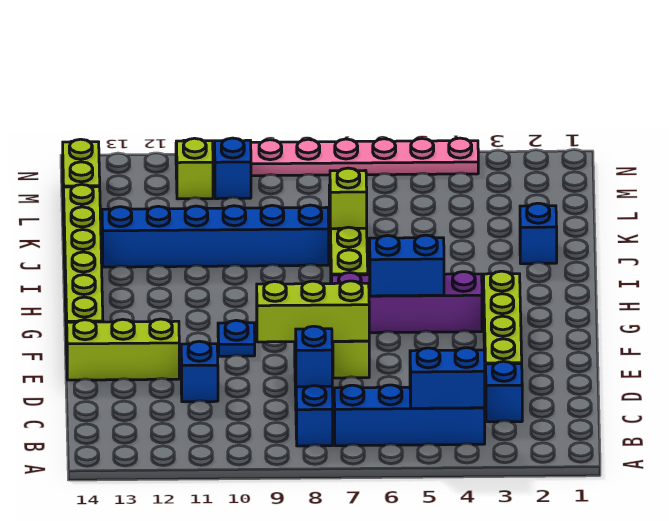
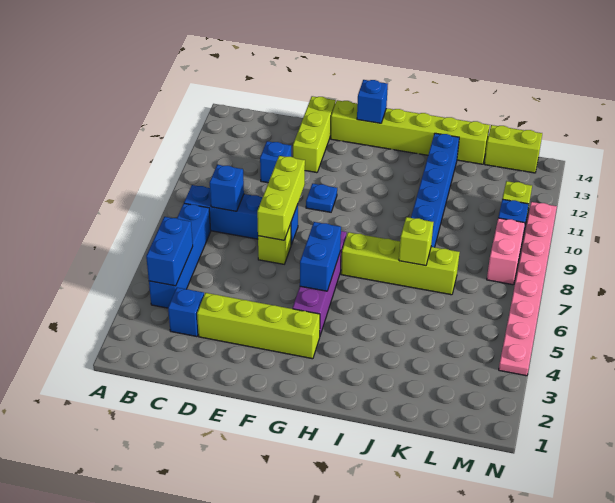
blue 1x1 brick [520,203,557,264] -> blue 1x1 brick moved to [357,80,388,123]
none -> pink 1x2 brick [487,218,525,285]

